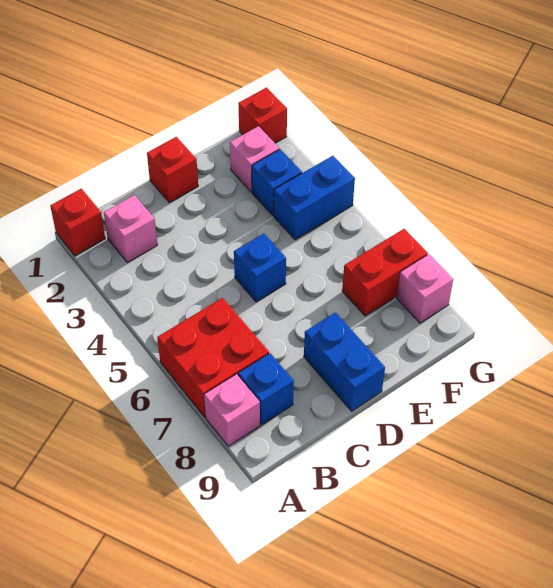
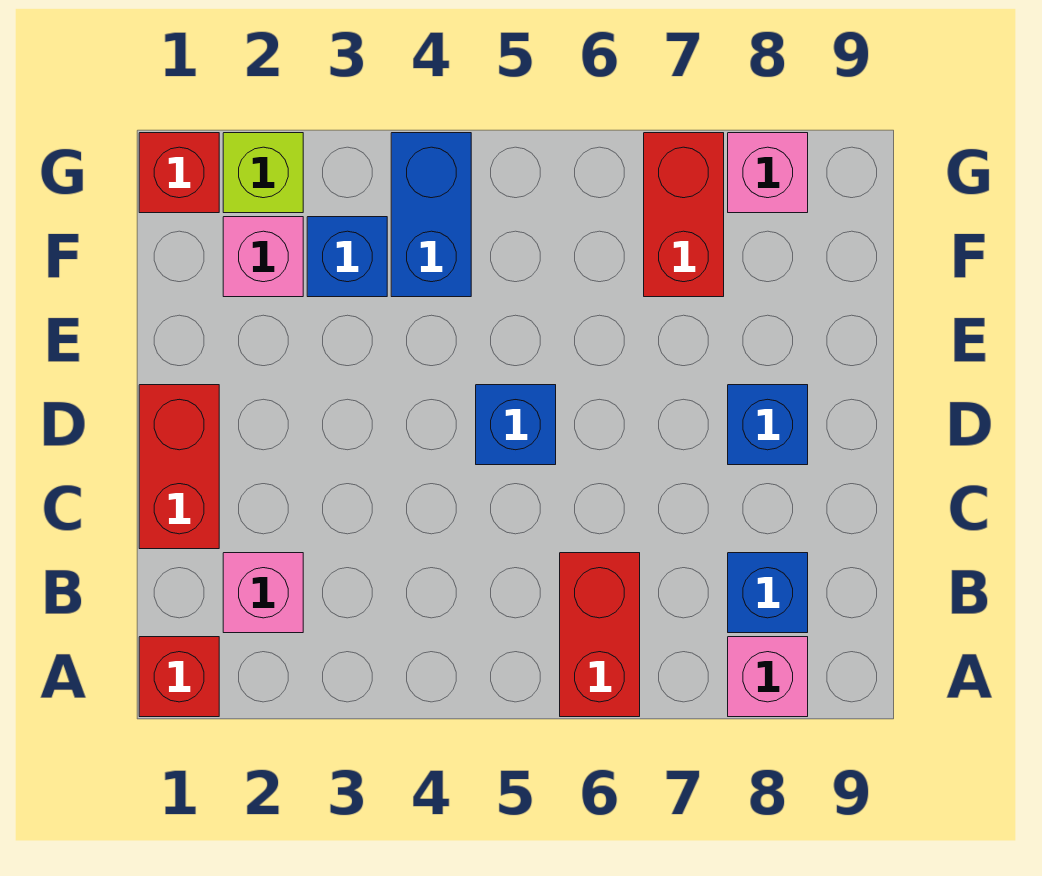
red 2x2 brick [157,298,269,417] -> red 1x2 brick [560,553,640,717]
red 1x1 brick [147,137,198,203] -> red 1x2 brick [139,385,219,549]
blue 1x2 brick [304,313,385,411] -> blue 1x1 brick [728,385,808,465]
none -> lime 1x1 brick [223,133,303,213]

